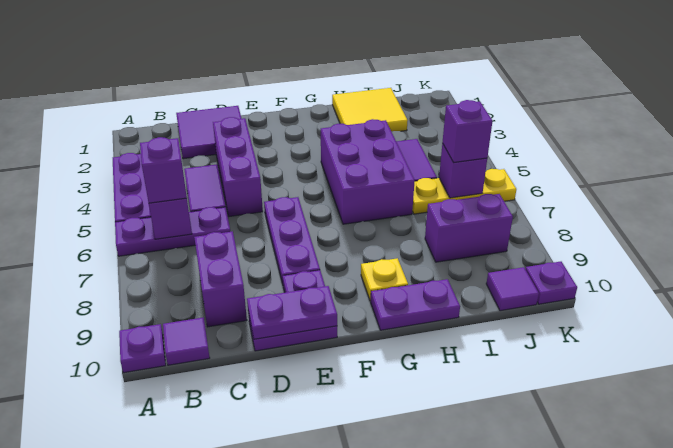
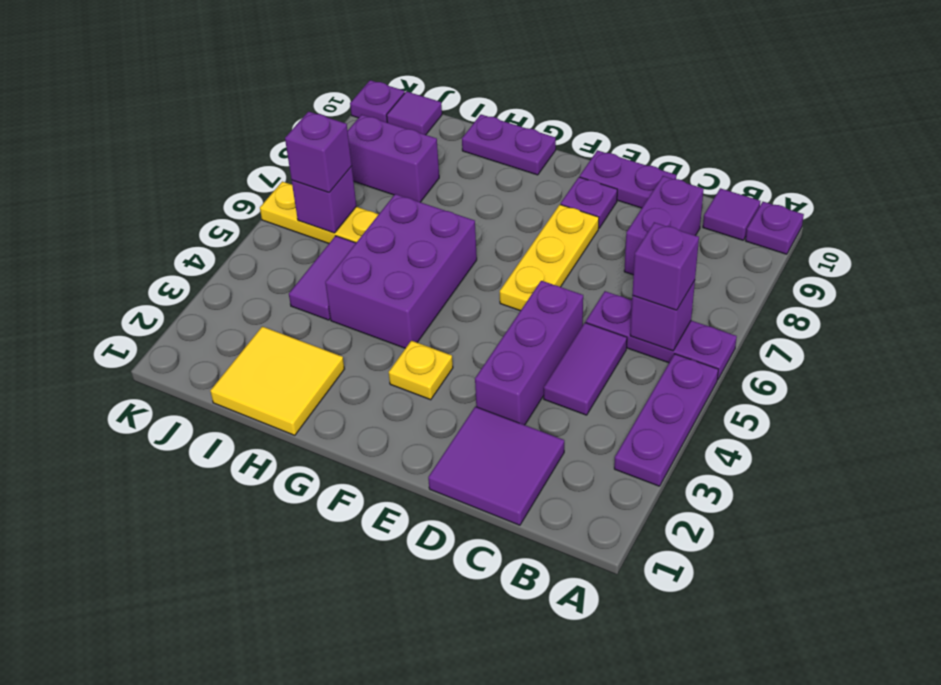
purple 1x2 plate [247,286,337,339] -> none
purple 1x3 plate [264,197,320,284] -> yellow 1x3 plate [500,205,599,311]
yellow 1x1 plate [361,258,408,301] -> yellow 1x1 plate moved to [389,341,453,400]

